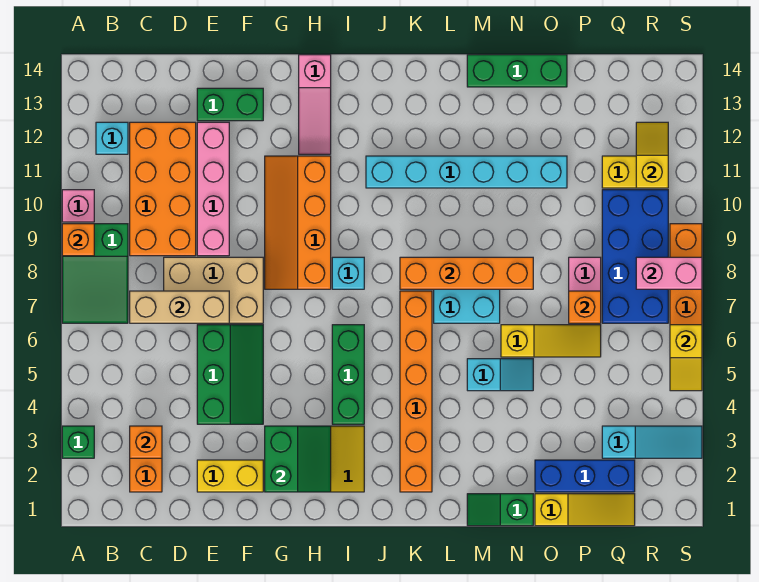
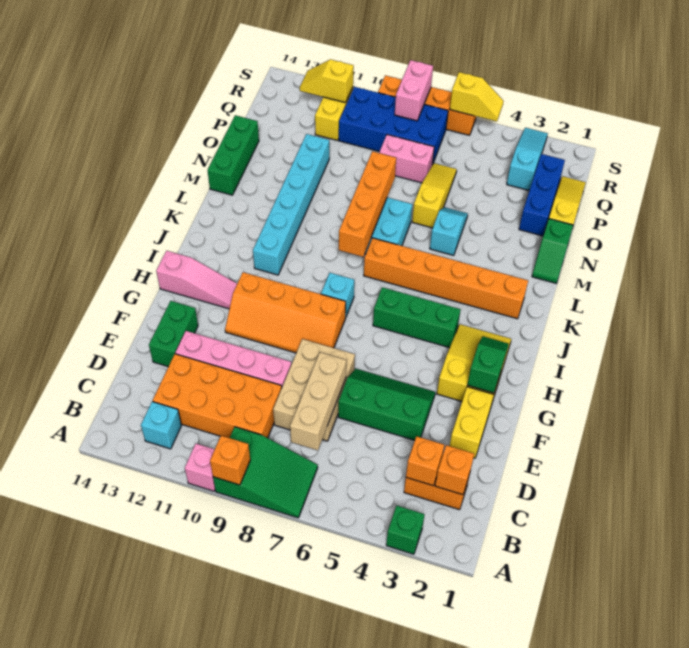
green 2x2 slope [265,426,331,492] -> green 1x2 slope [467,336,509,393]
orange 1x1 brick [569,291,601,323] -> orange 1x1 brick moved to [435,445,474,495]

